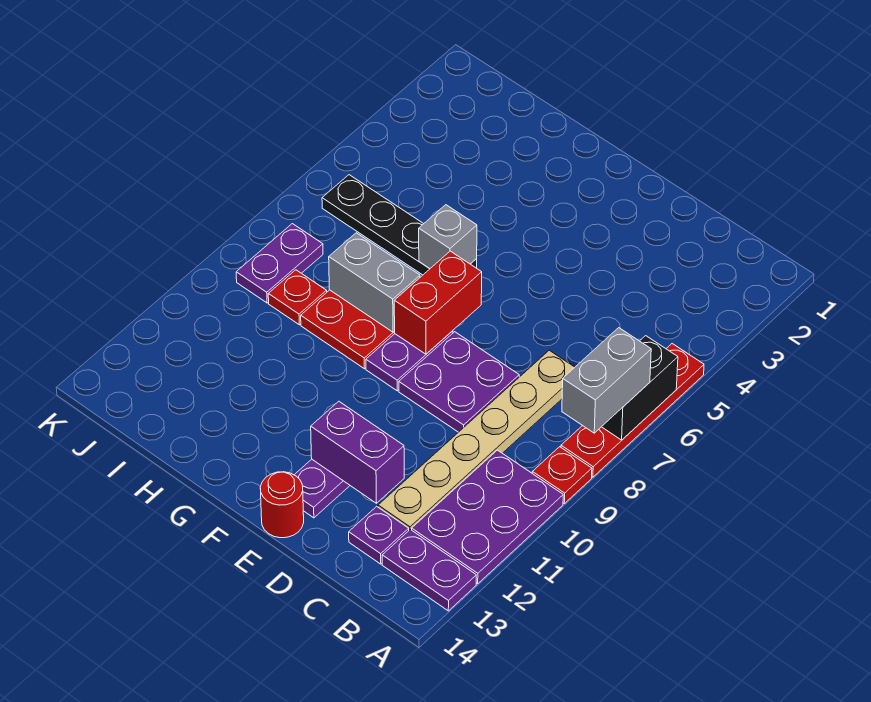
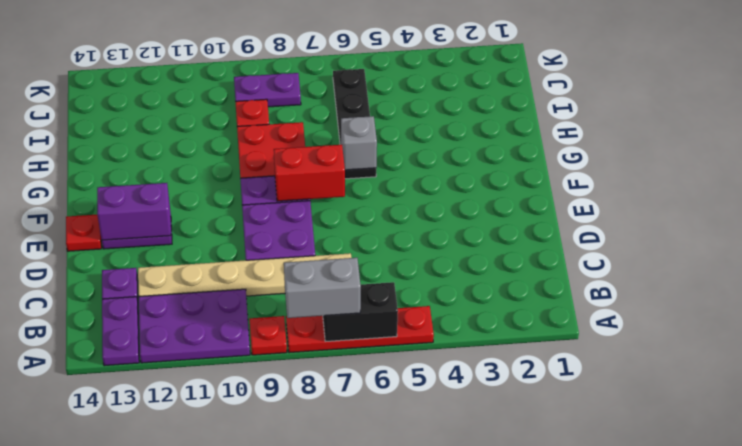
purple 1x2 brick [311,401,404,503] -> purple 1x2 brick turned to [97,183,171,240]
red 1x1 round brick [260,472,304,538] -> red 1x1 plate [66,215,101,251]
grey 1x2 brick [329,233,420,332] -> none

